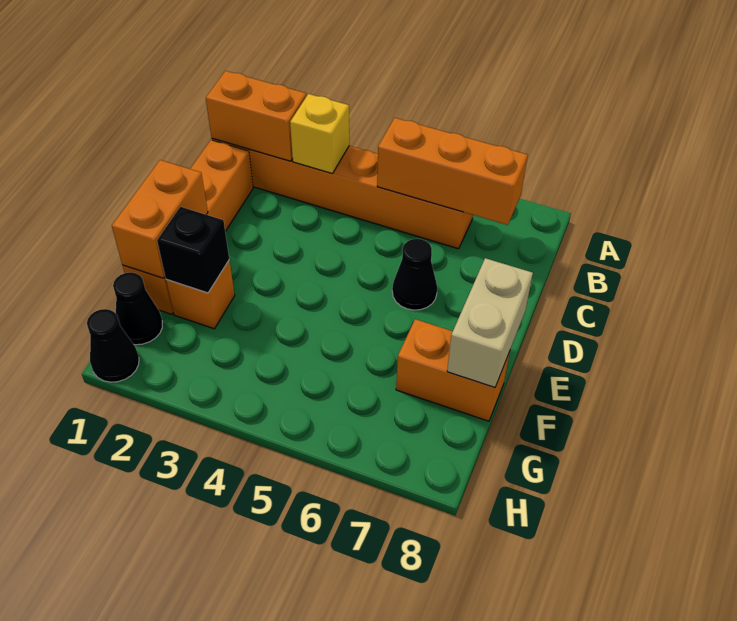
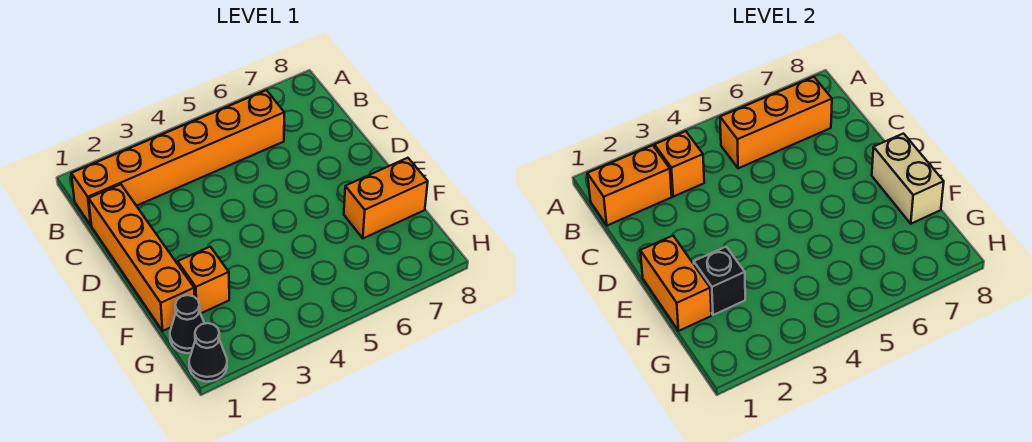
yellow 1x1 brick [290,94,349,174] -> orange 1x1 brick [655,131,704,197]
black 1x1 cone [392,239,437,310] -> none

